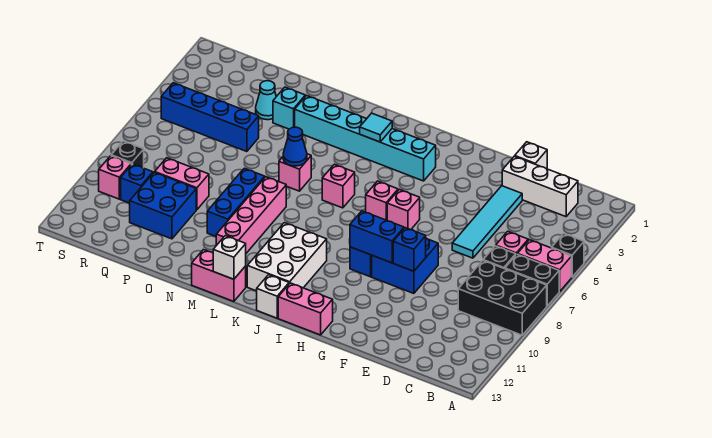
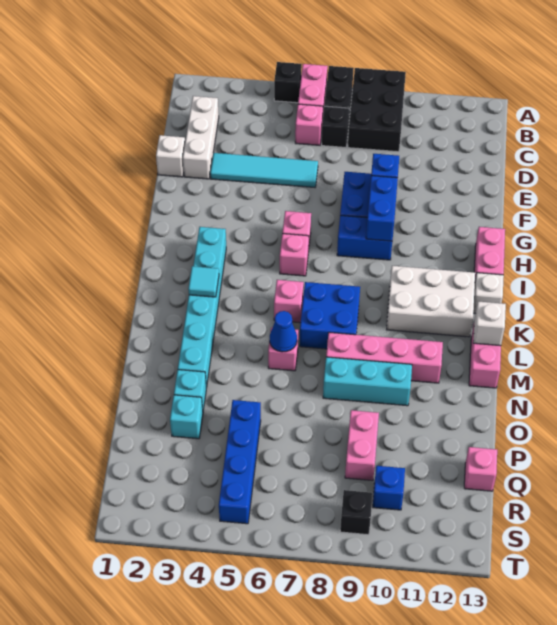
blue 1x3 brick [207,168,265,236] -> cyan 1x3 brick [323,357,412,406]
cyan 1x1 cone [256,81,276,120] -> cyan 1x1 brick [170,395,203,439]
blue 2x2 brick [130,172,196,239] -> blue 2x2 brick moved to [300,282,360,349]
pink 1x1 brick [99,156,131,199] -> pink 1x1 brick moved to [464,447,497,491]

